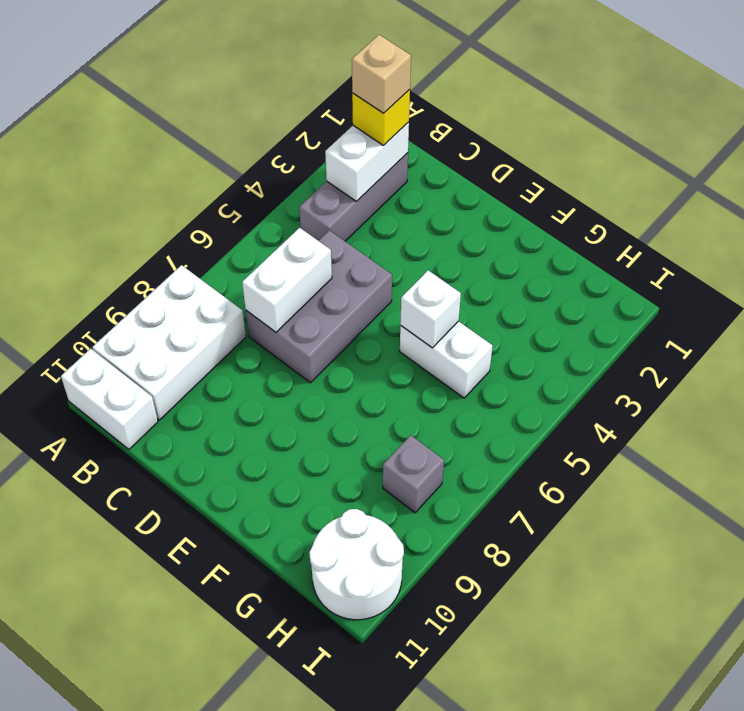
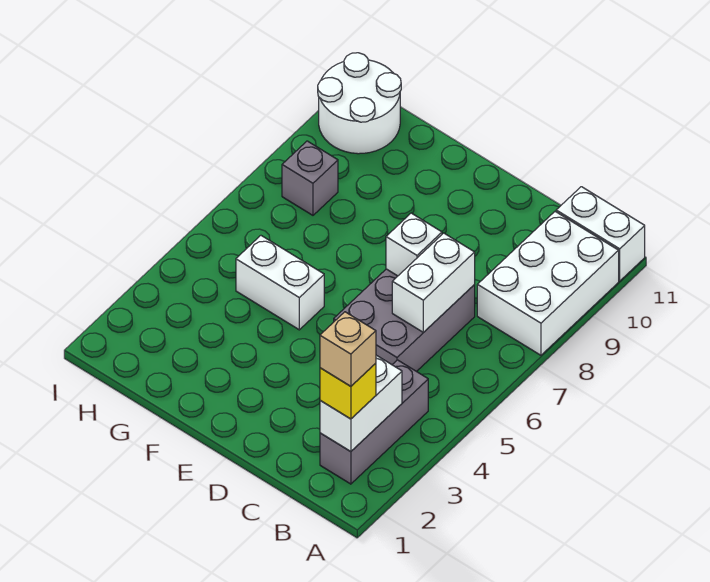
white 1x1 brick [400,270,461,348] -> white 1x1 brick moved to [386,213,442,276]

